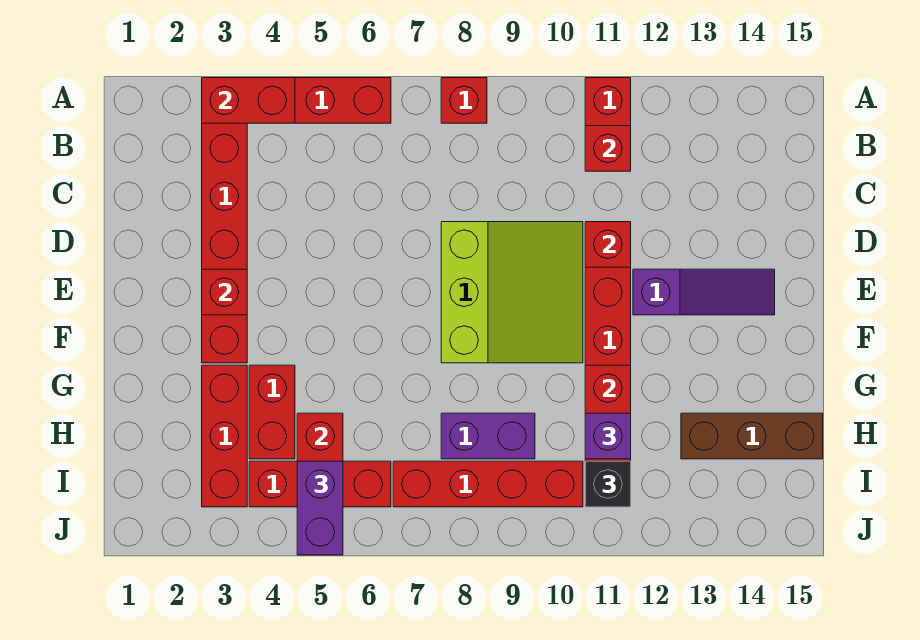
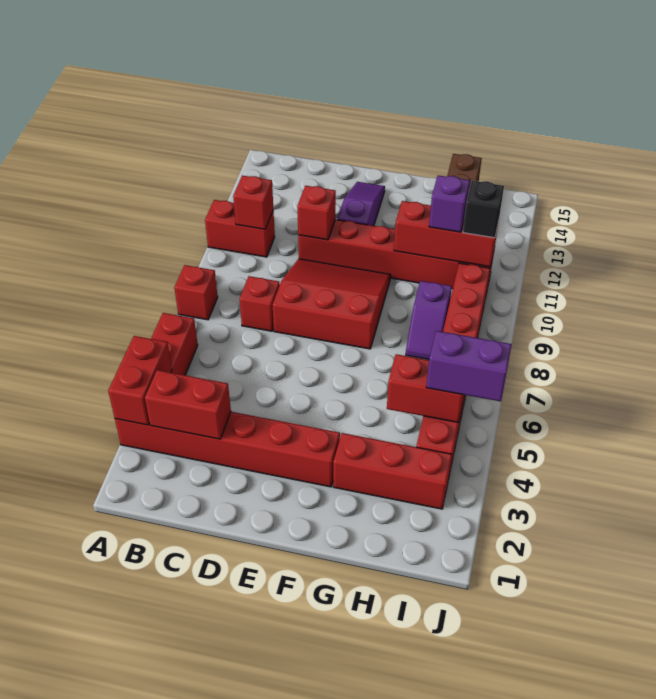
lime 3x3 slope [441,222,583,363] -> red 3x3 slope [273,259,391,349]
red 1x1 brick [202,269,247,315] -> red 1x1 brick moved to [240,276,280,331]
red 1x2 brick [249,365,295,459] -> red 1x2 brick moved to [145,370,231,439]
purple 1x2 brick [441,413,535,459] -> purple 1x2 slope [406,281,452,360]

